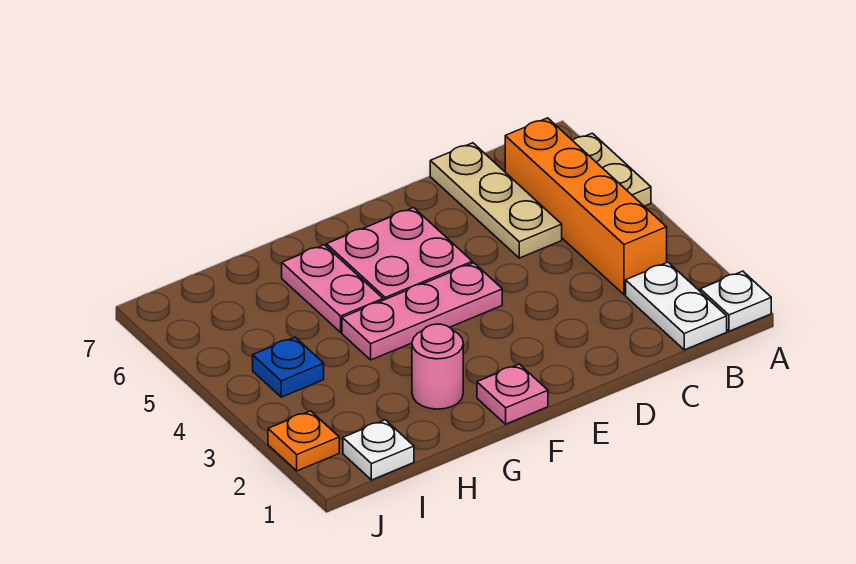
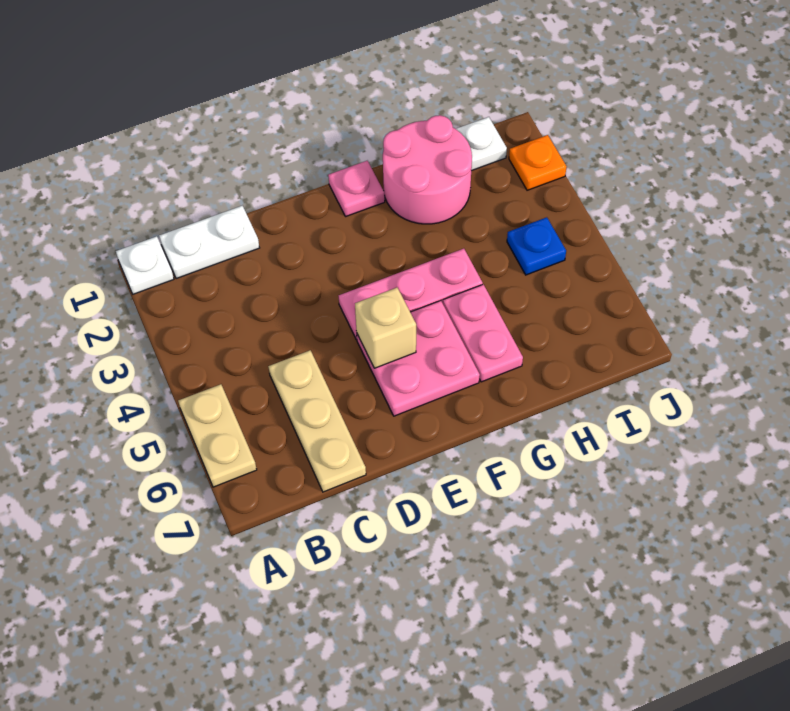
white 1x2 plate [626,262,727,350] -> white 1x2 plate turned to [159,206,259,279]
orange 1x4 brick [505,118,667,295] -> none
none -> tan 1x1 brick [355,287,416,368]
pink 1x1 round brick [412,324,463,409] -> pink 2x2 round brick [383,115,472,224]

